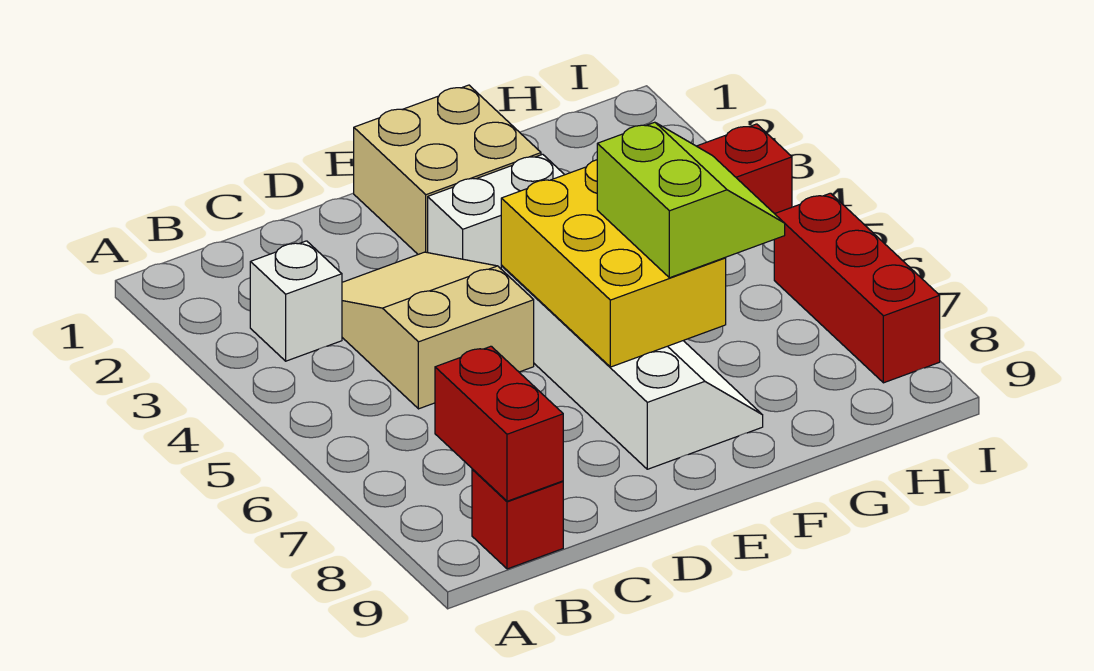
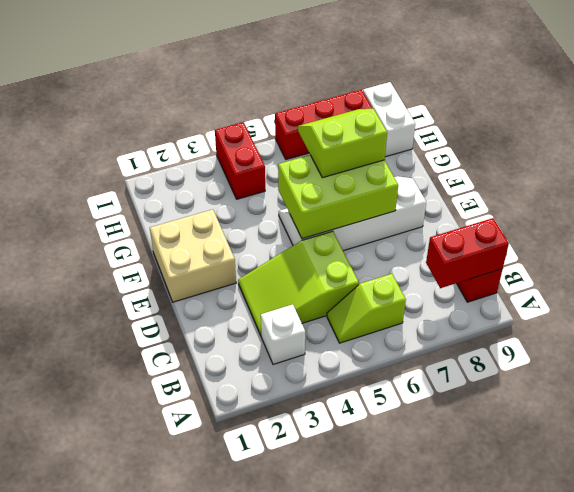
none -> lime 1x2 slope [327,274,406,343]
tan 2x3 slope [342,252,534,409] -> lime 2x3 slope [238,231,359,336]
white 1x2 brick [428,154,564,269] -> white 1x2 brick moved to [363,82,415,157]
yellow 2x3 brick [501,160,726,367] -> lime 2x3 brick [278,155,398,239]

